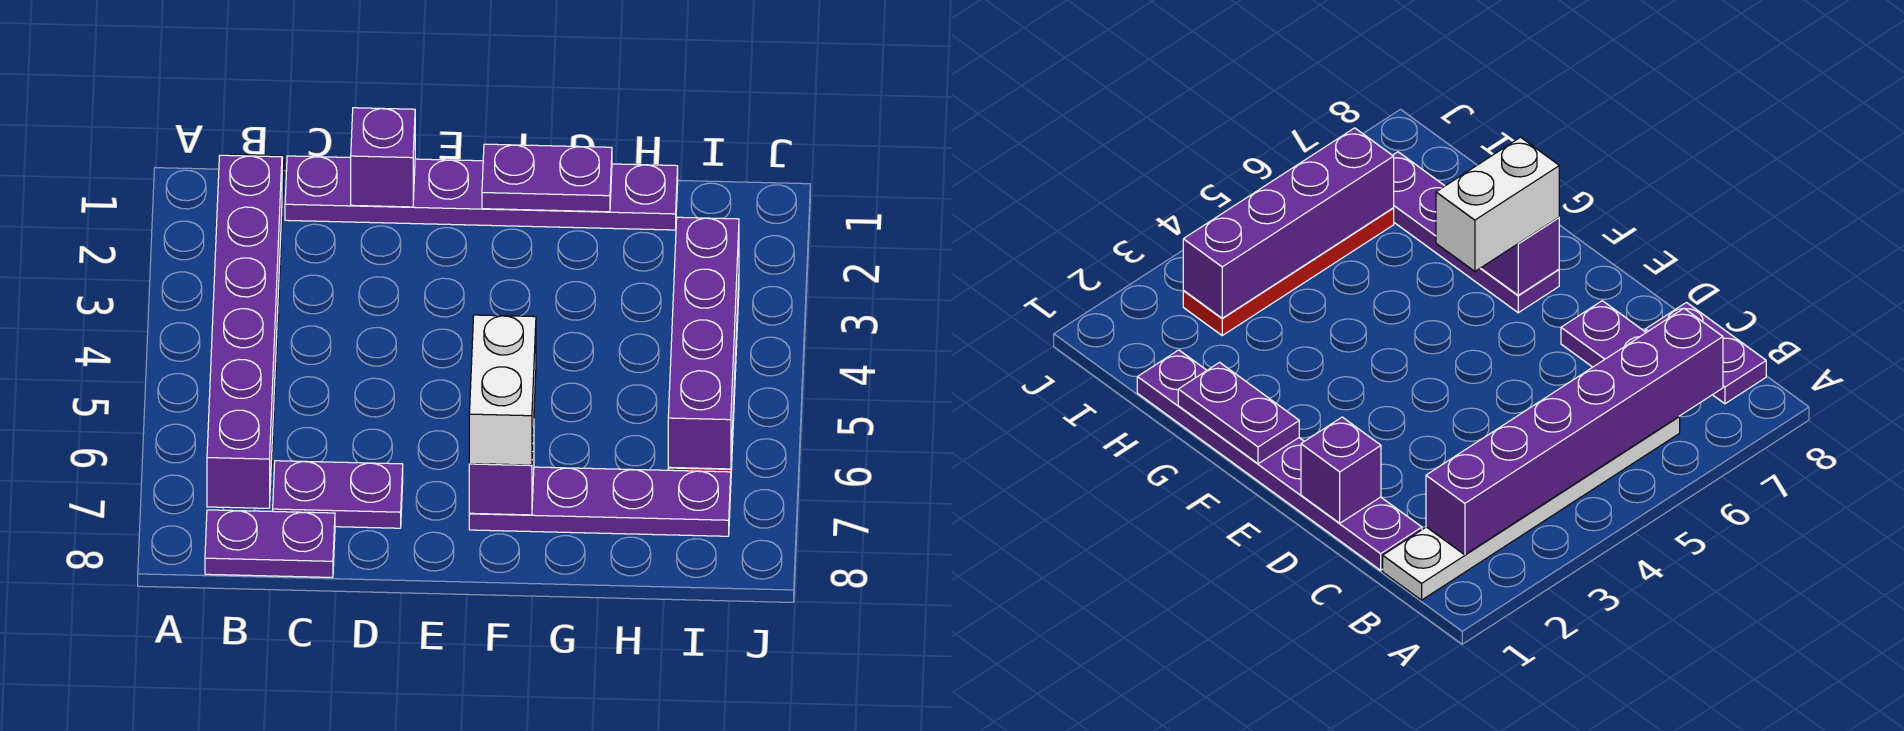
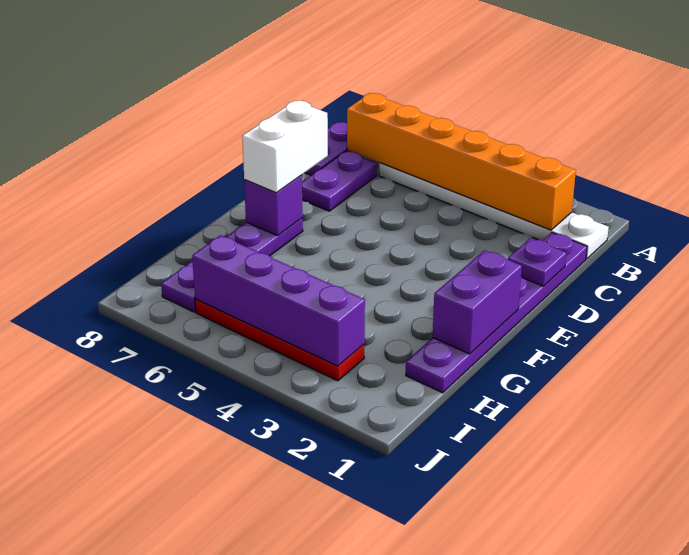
purple 1x6 brick [207,155,282,508] -> orange 1x6 brick [347,93,576,230]
purple 1x1 brick [351,108,415,207] -> purple 1x1 plate [508,238,566,286]
purple 1x2 plate [482,144,612,212] -> purple 1x2 brick [433,250,522,354]
white 1x2 brick [469,315,536,465] -> white 1x2 brick turned to [242,101,328,193]

